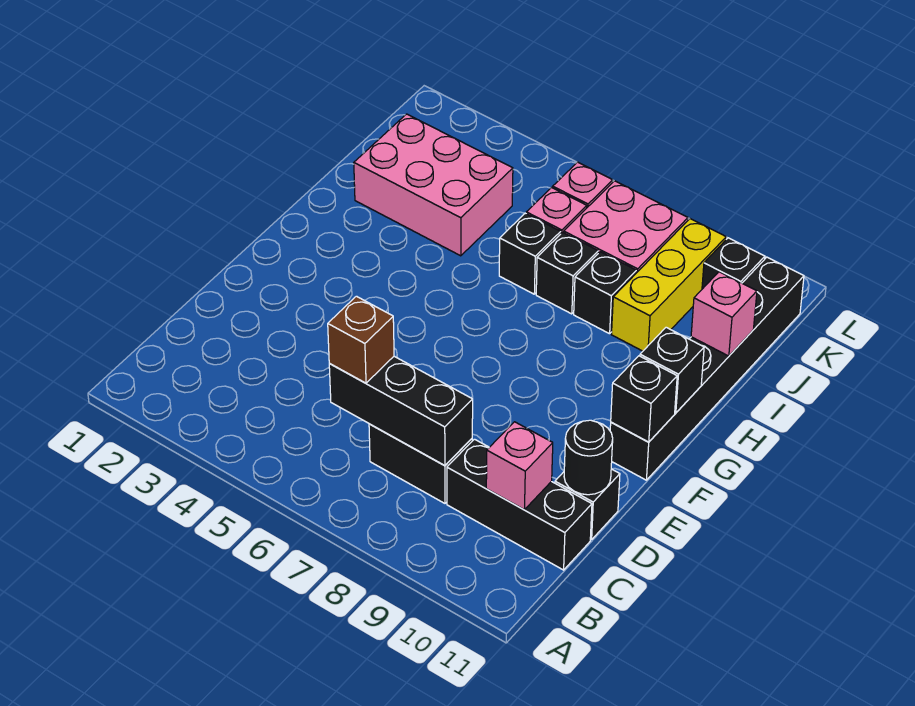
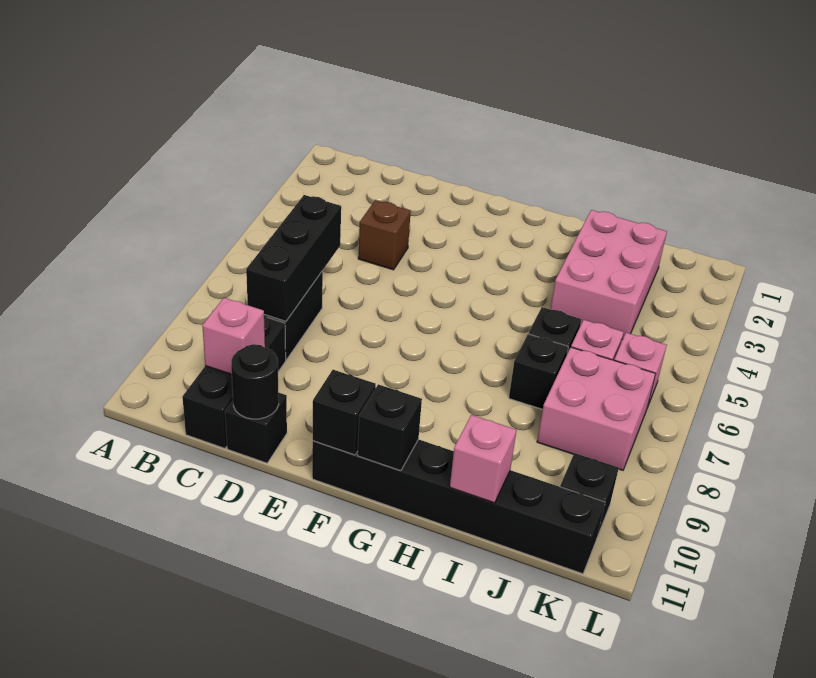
brown 1x1 brick [328,296,394,383] -> brown 1x1 brick moved to [358,200,411,270]
black 1x1 brick [574,252,636,334] -> none
yellow 1x3 brick [612,219,726,351] -> none

